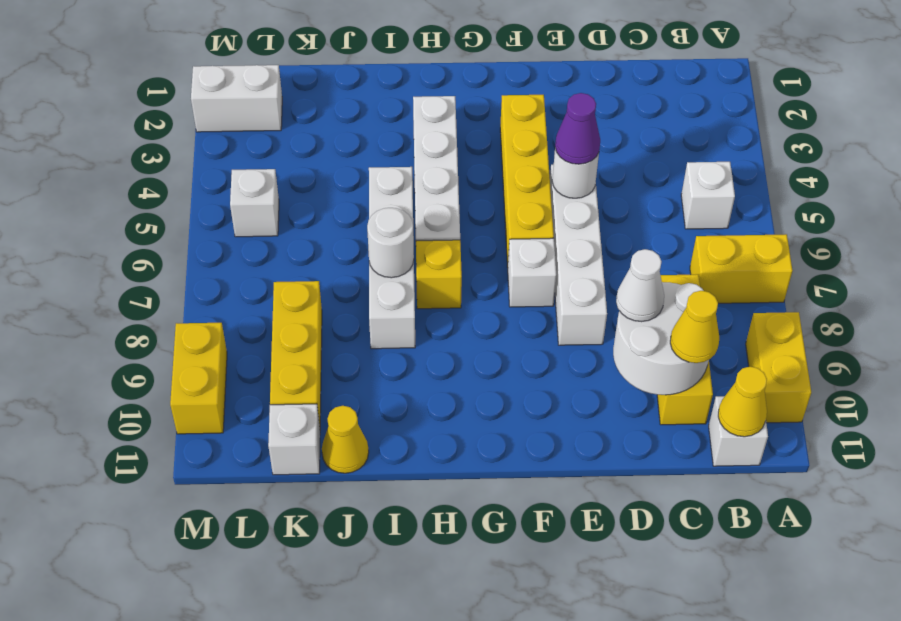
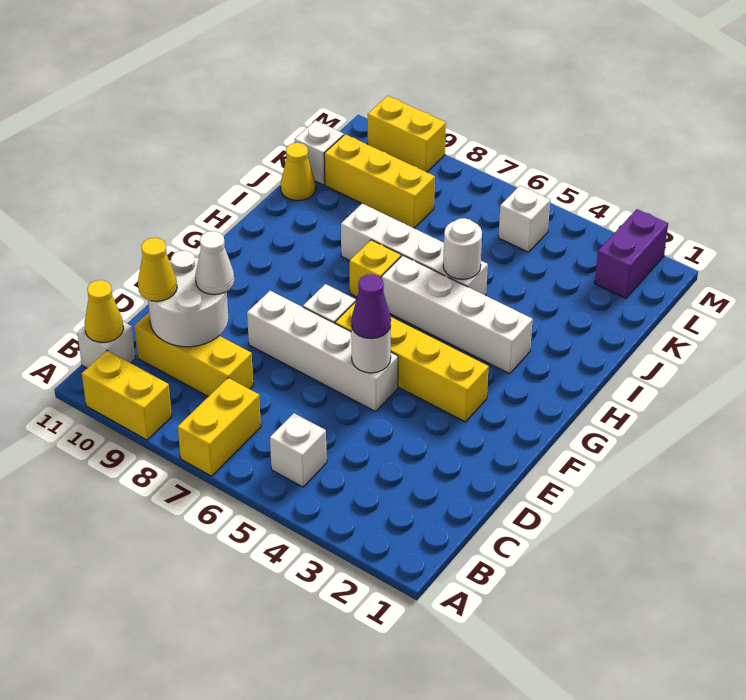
white 1x1 round brick [367,208,414,278] -> white 1x1 round brick moved to [443,218,482,279]
white 1x2 brick [191,65,282,132] -> purple 1x2 brick [595,209,668,298]

